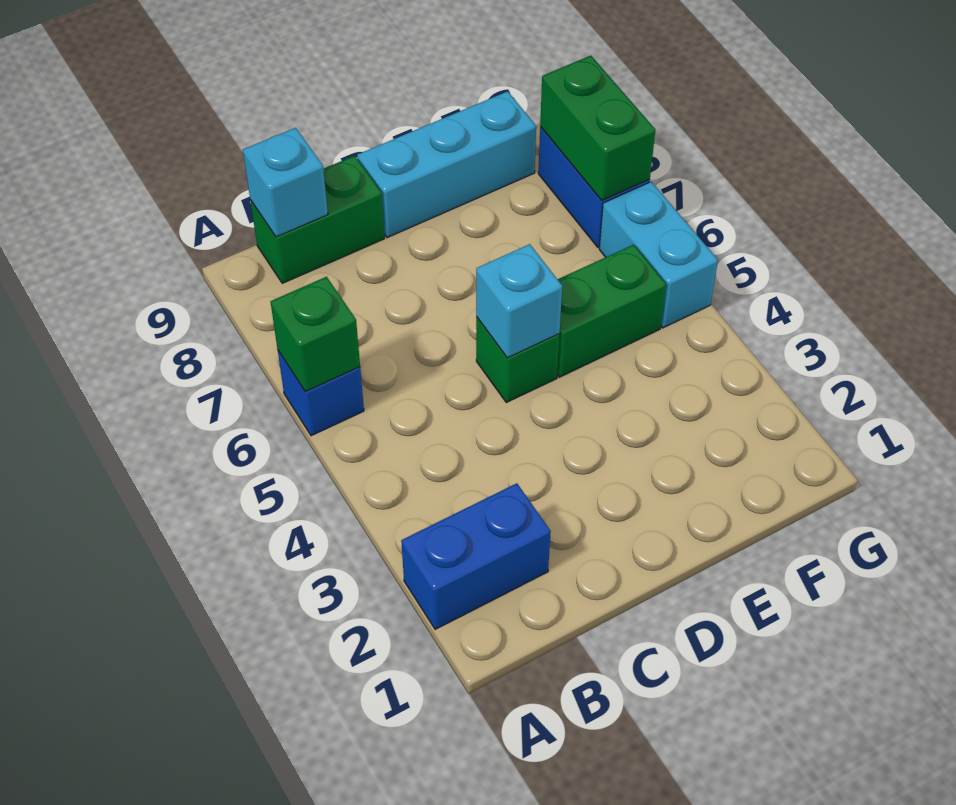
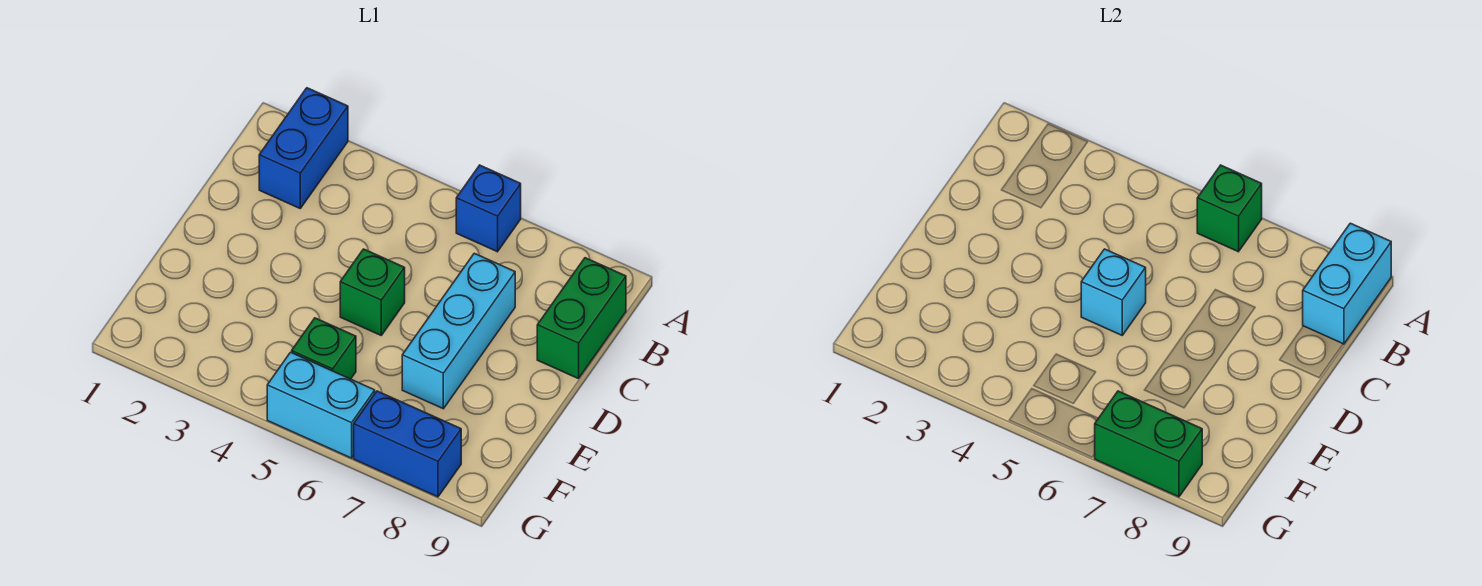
cyan 1x1 brick [243,128,328,237] -> cyan 1x2 brick [1303,223,1391,344]
cyan 1x3 brick [357,91,536,238] -> cyan 1x3 brick moved to [402,253,515,409]
green 1x2 brick [557,245,666,377] -> green 1x1 brick [292,318,356,379]

